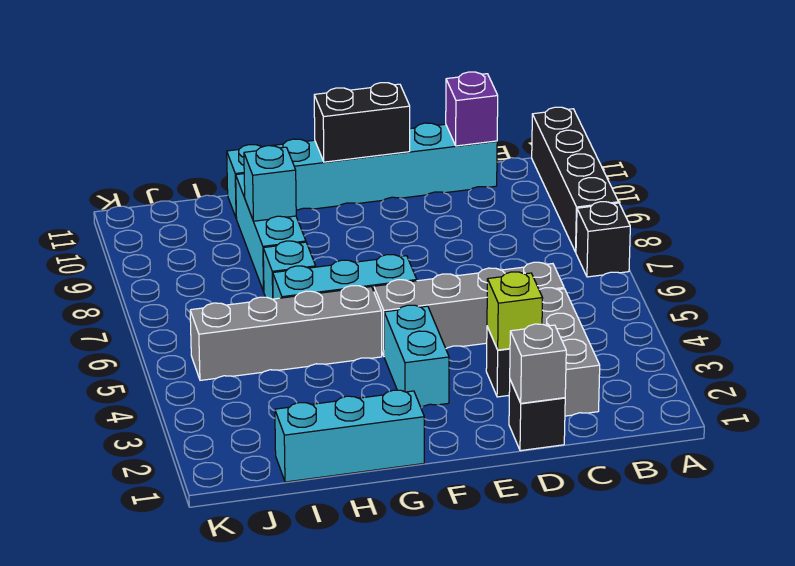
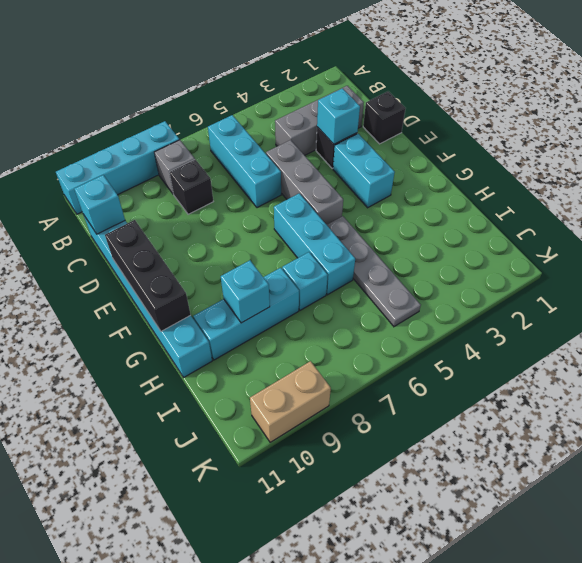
black 1x1 brick [576,202,630,277] -> black 1x1 brick moved to [169,159,213,214]
black 1x4 brick [532,107,619,252] -> cyan 1x4 brick [56,121,179,214]
grey 1x4 brick [374,262,564,356] -> grey 1x3 brick [266,140,343,225]
purple 1x1 brick [446,72,498,146] -> cyan 1x1 brick [74,175,125,234]
grey 1x1 brick [510,324,566,403] -> grey 1x1 brick moved to [154,140,195,194]
lime 1x1 brick [487,272,543,350] -> cyan 1x1 brick [317,88,360,144]
black 1x2 brick [314,83,410,162] -> black 1x3 brick [105,220,191,331]
cyan 1x2 brick [384,305,449,407] -> cyan 1x2 brick turned to [333,134,395,208]
cyan 1x3 brick [275,390,424,482] -> cyan 1x3 brick moved to [208,115,281,208]
grey 1x4 brick [190,286,382,380] -> grey 1x4 plate [327,216,421,327]
none -> tan 1x2 brick [250,361,331,442]

